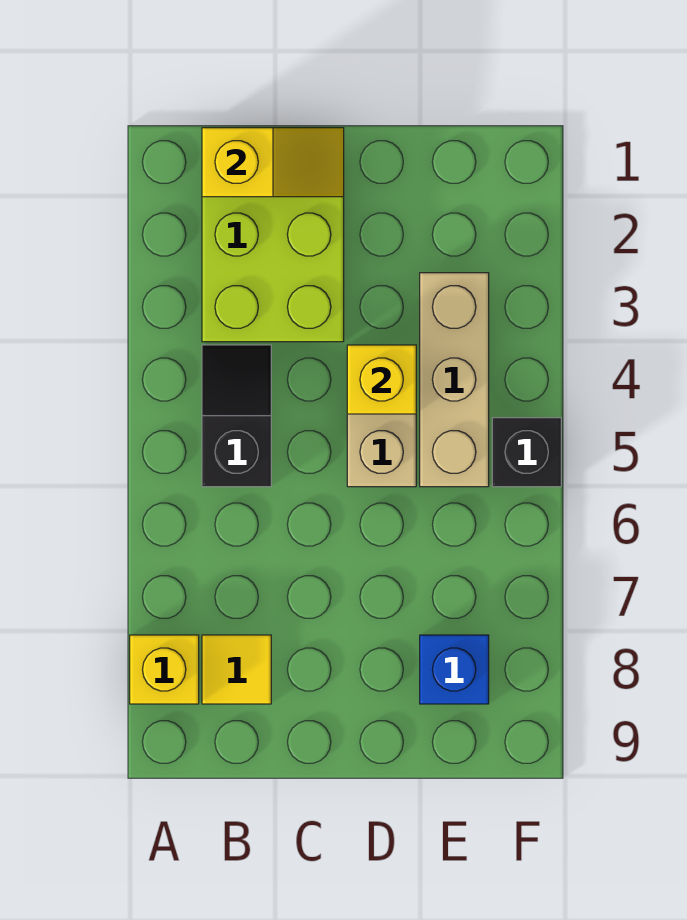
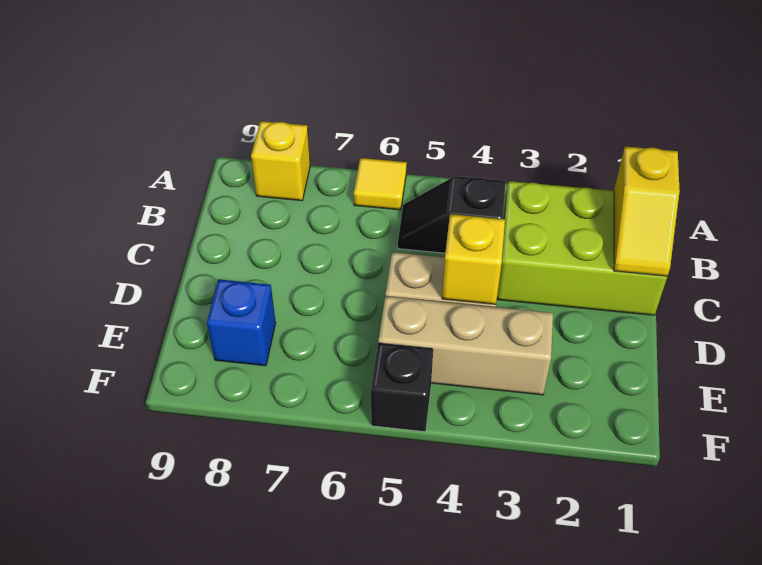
black 1x2 slope [202,345,271,487] -> black 1x2 slope turned to [398,176,506,253]
yellow 1x1 tile [202,635,271,704] -> yellow 1x1 tile moved to [354,158,407,210]

